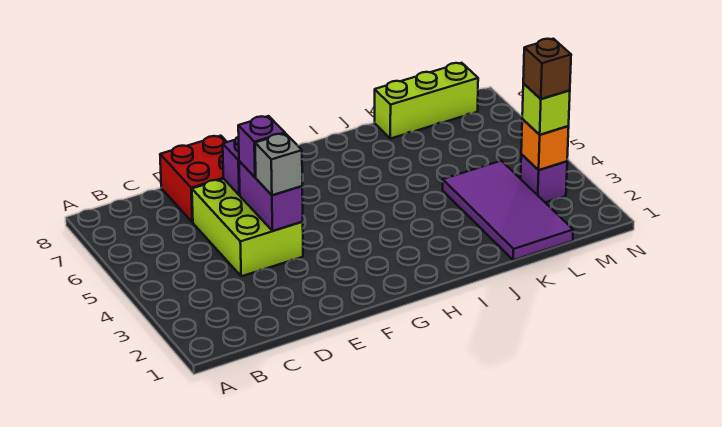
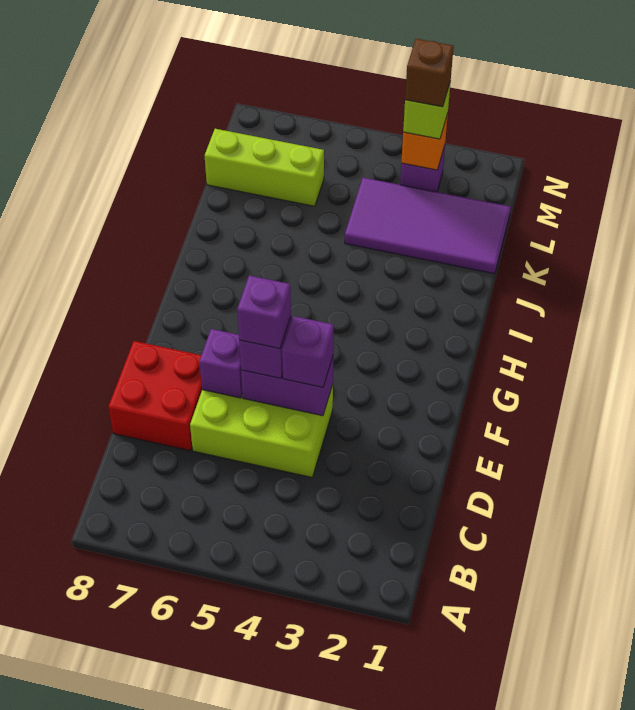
grey 1x1 brick [255,134,302,195] -> purple 1x1 brick [282,316,334,387]
none -> purple 1x1 brick [237,275,291,349]
lime 1x3 brick [375,63,478,139] -> lime 1x3 brick turned to [205,129,324,206]

